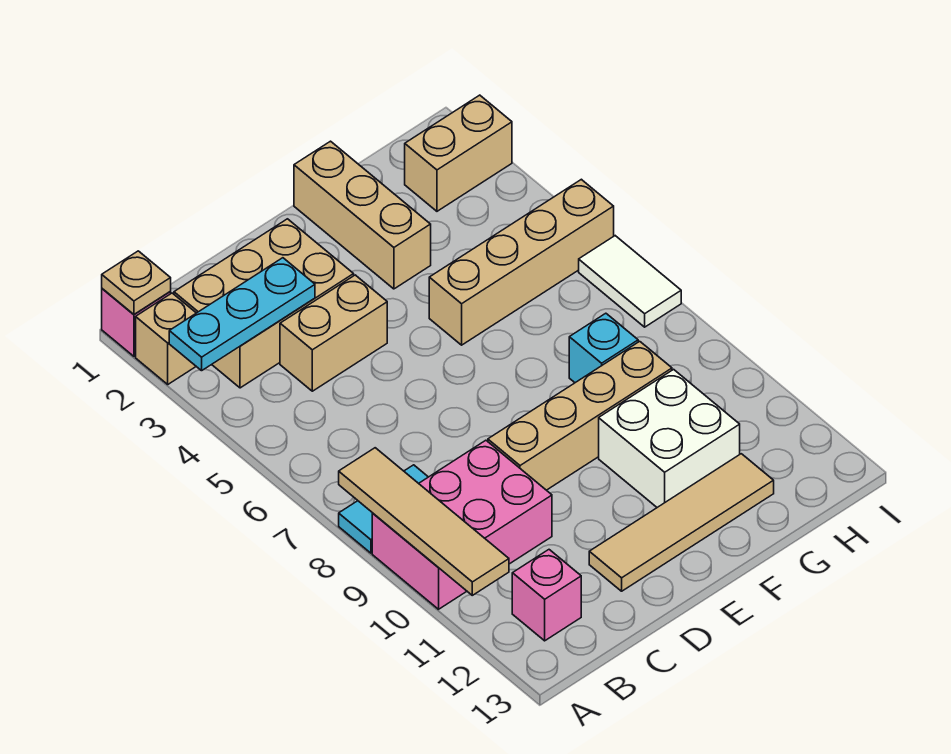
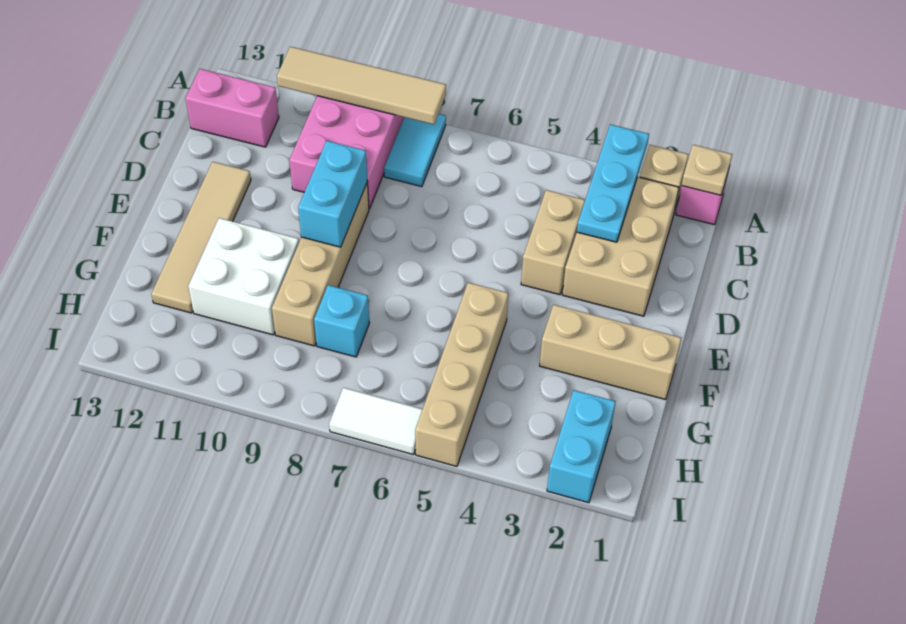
pink 1x1 brick [512,550,581,641] -> pink 1x2 brick [186,69,279,147]
none -> cyan 1x2 brick [298,141,367,247]
tan 1x2 brick [405,95,512,211] -> cyan 1x2 brick [547,390,616,503]

